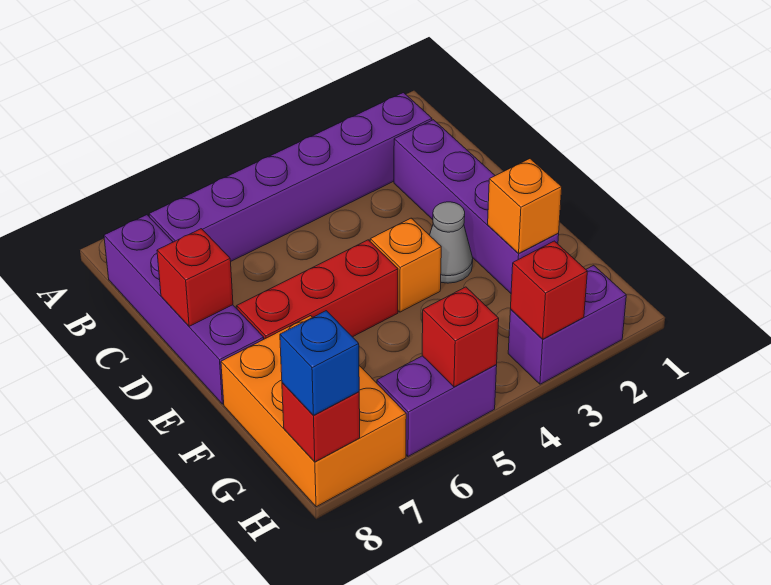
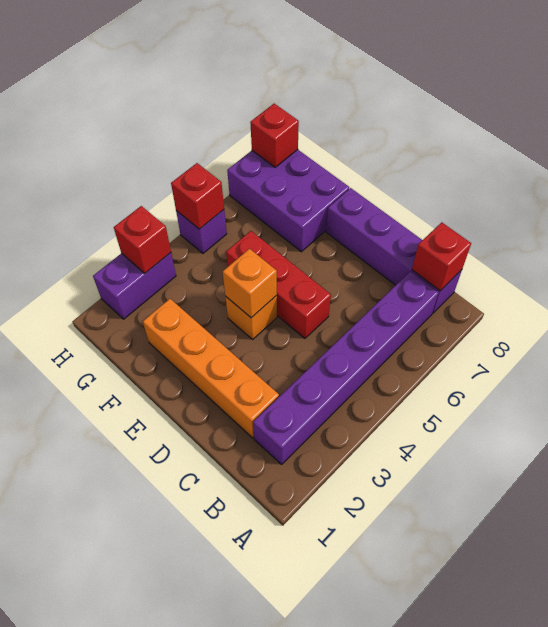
purple 1x4 brick [394,120,559,293] -> orange 1x4 brick [143,299,279,438]
red 1x1 brick [157,229,233,326] -> red 1x1 brick moved to [412,222,471,291]
grey 1x1 cone [430,202,473,283] -> none
red 1x3 brick [237,240,398,339] -> red 1x3 brick turned to [226,231,331,338]
orange 1x1 brick [488,159,562,254] -> orange 1x1 brick moved to [223,249,277,318]
orange 2x3 brick [221,316,406,507] -> purple 2x3 brick [227,150,349,252]
purple 1x2 brick [377,356,497,456] -> purple 1x1 brick [176,210,227,253]
blue 1x1 brick [280,311,359,415] -> none

